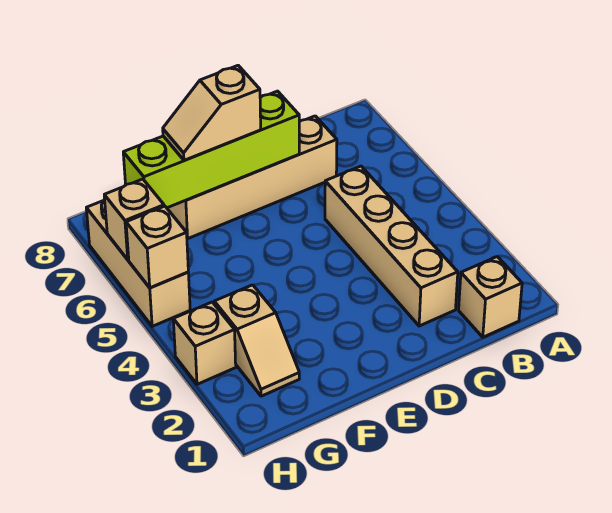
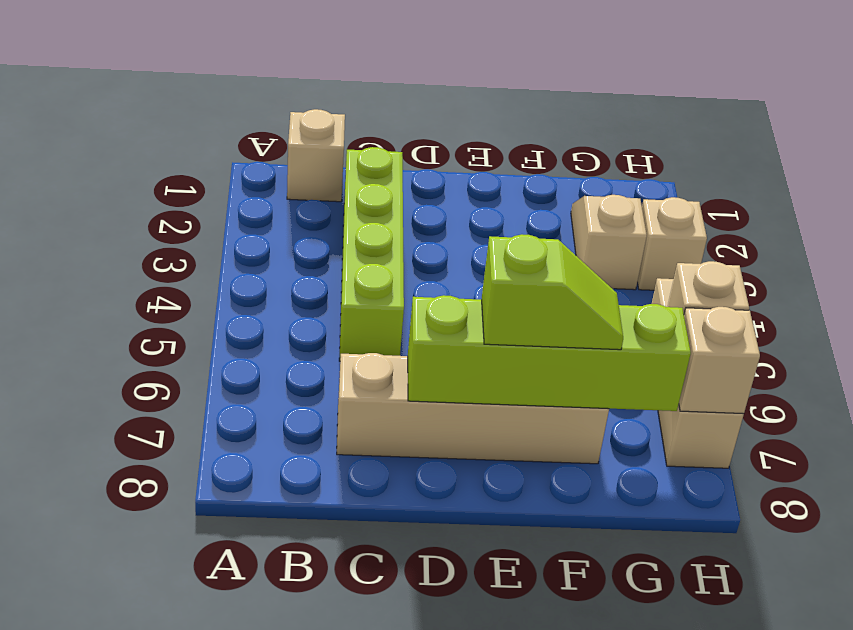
tan 1x4 brick [325,166,458,326] -> lime 1x4 brick [339,147,404,361]
tan 1x2 slope [163,66,261,160] -> lime 1x2 slope [482,234,623,350]
tan 1x1 brick [126,206,188,288] -> tan 1x1 brick moved to [679,307,760,414]

